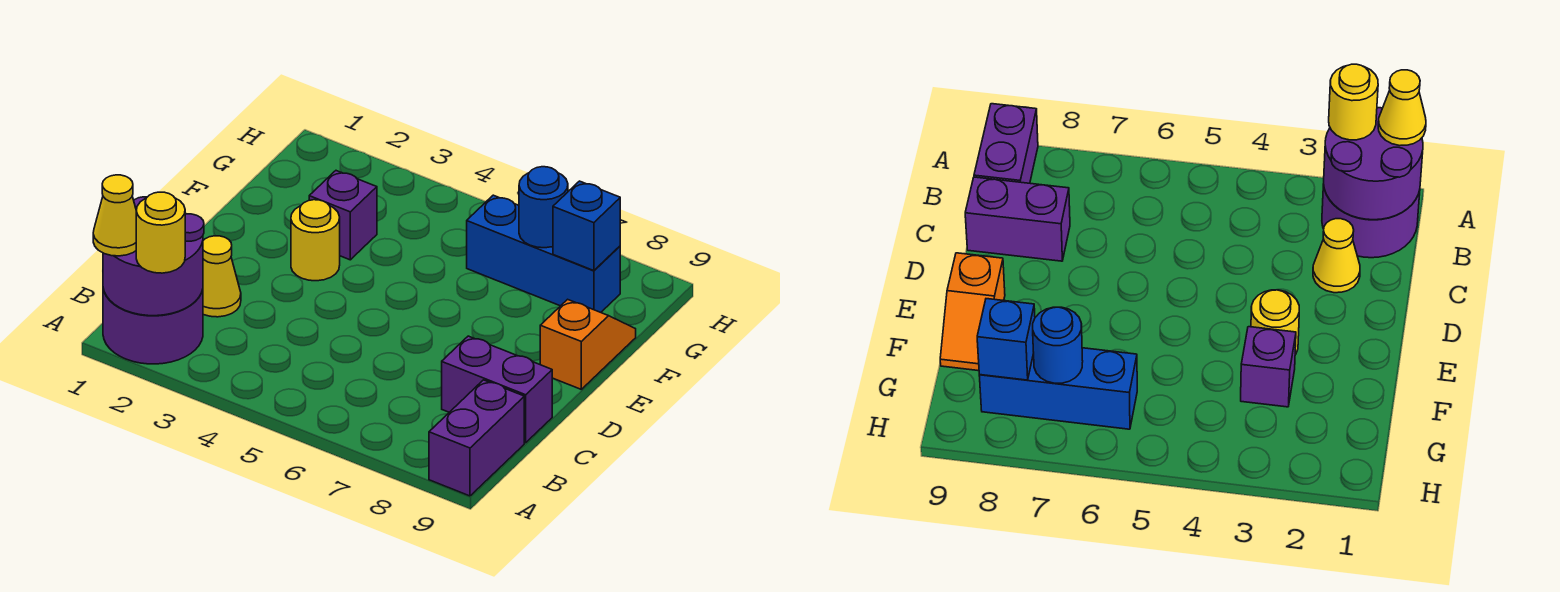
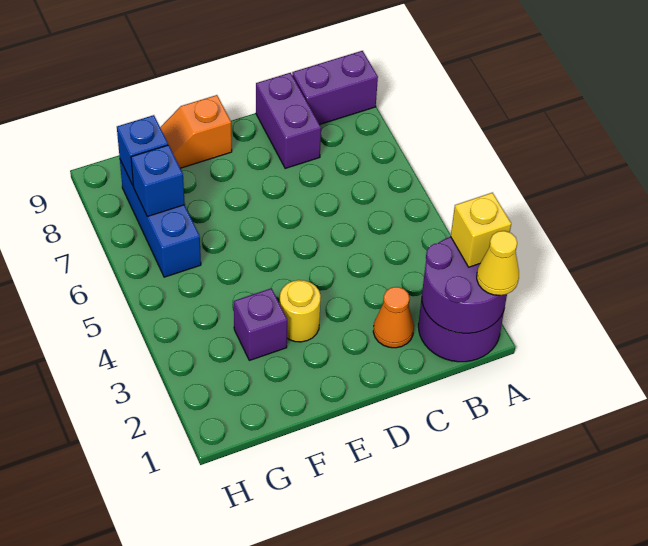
yellow 1x1 round brick [136,192,185,273] -> yellow 1x1 brick [451,193,511,267]
yellow 1x1 cone [203,236,241,317] -> orange 1x1 cone [373,287,414,348]
blue 1x1 round brick [519,167,568,248] -> blue 1x1 brick [131,145,185,217]

